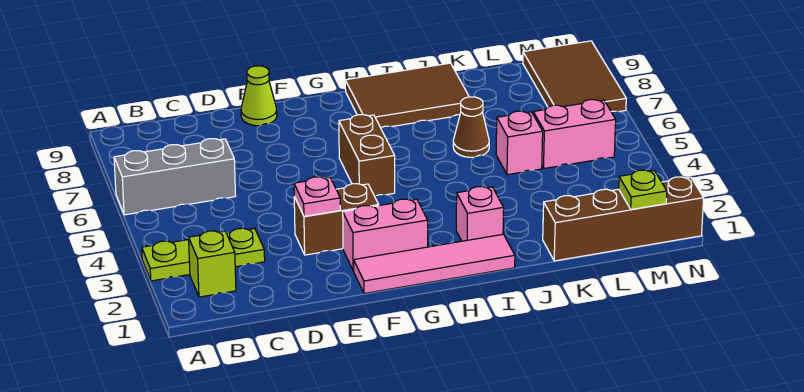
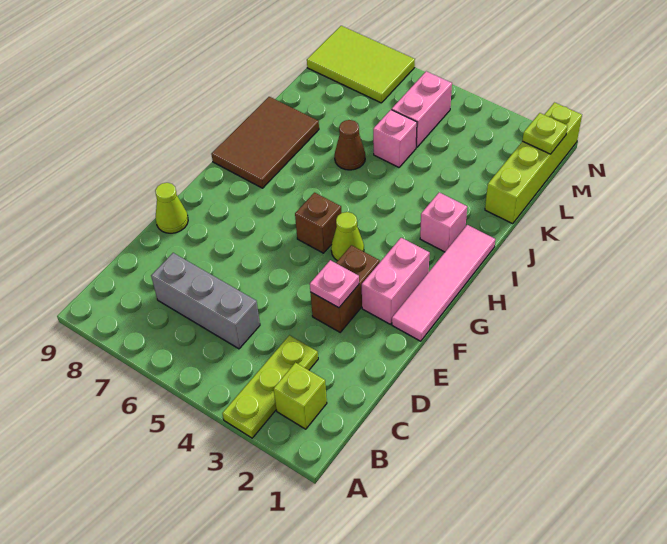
grey 1x3 brick [114,139,236,215] -> grey 1x3 brick turned to [151,253,260,349]
none -> lime 1x1 cone [331,212,364,261]
brown 1x2 brick [339,115,395,196] -> brown 1x1 brick [295,193,342,253]
brown 1x4 brick [543,177,704,261] -> lime 1x4 brick [485,103,582,224]
brown 2x3 tile [523,41,626,112] -> lime 2x3 tile [307,26,415,103]

